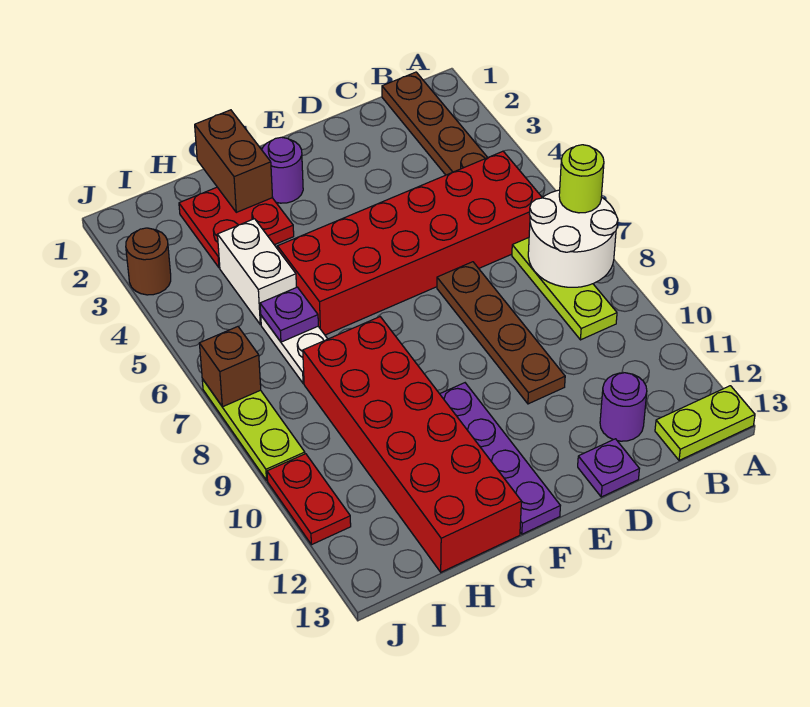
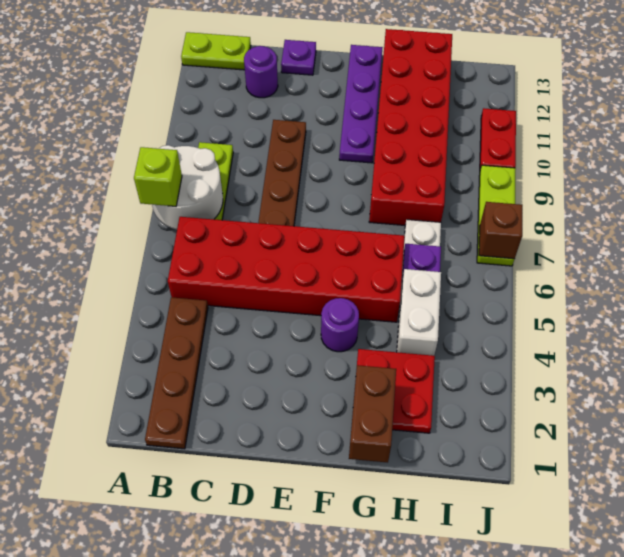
lime 1x1 round brick [559,145,604,213] -> lime 1x1 brick [134,147,182,206]
purple 1x1 round brick [262,137,303,203] -> purple 1x1 round brick moved to [321,298,359,352]
brown 1x1 round brick [126,228,171,295] -> none

